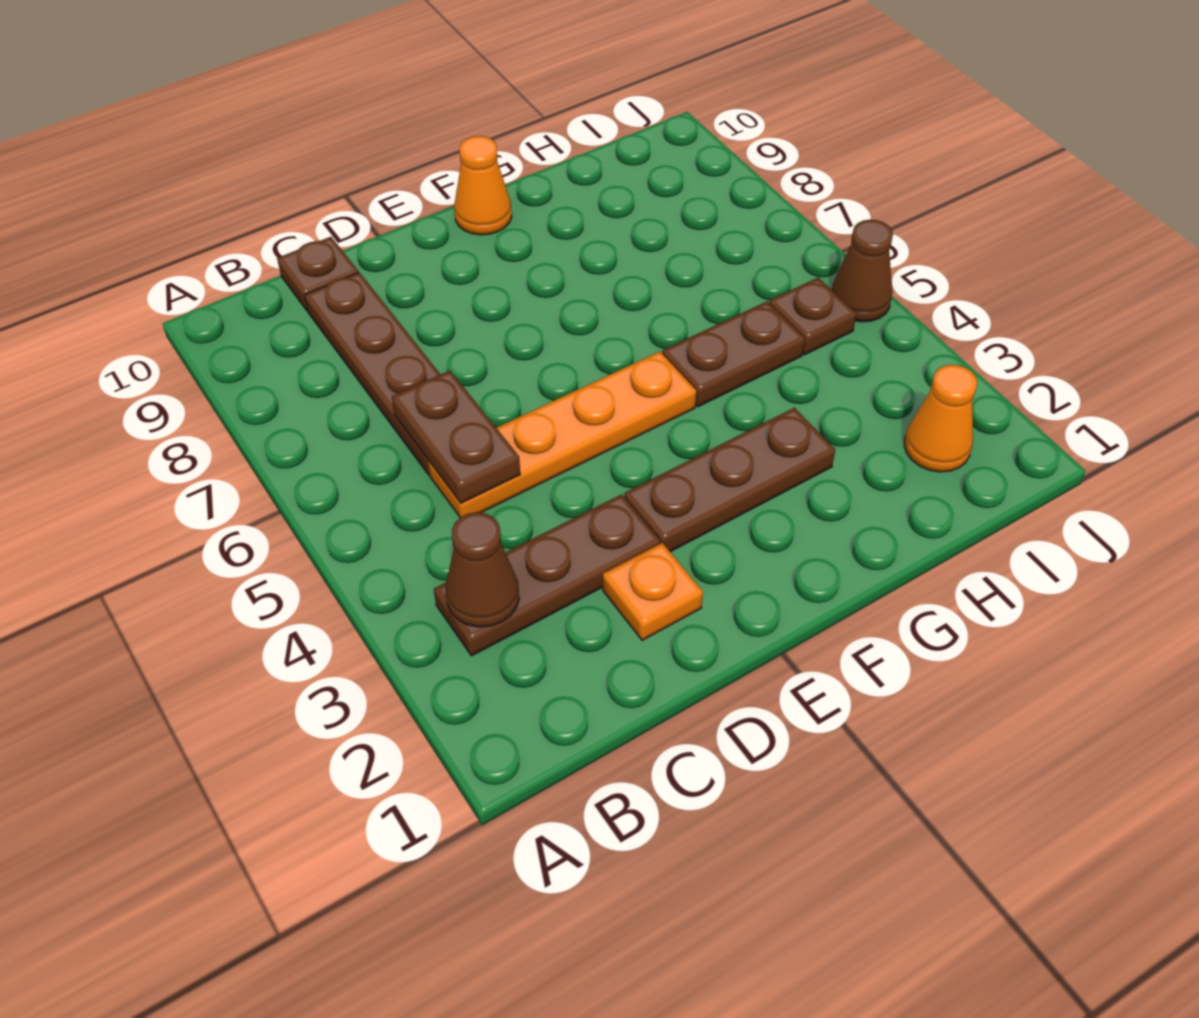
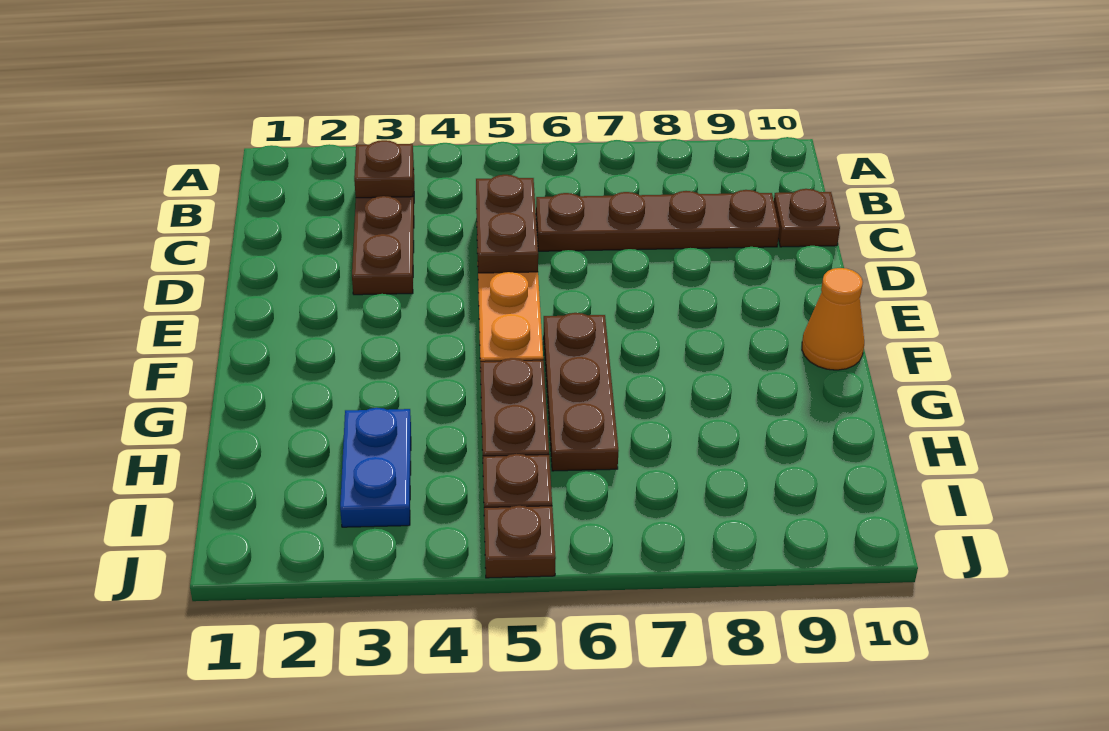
brown 1x1 cone [446,512,519,627] -> brown 1x1 plate [354,140,414,198]
brown 1x2 plate [392,371,520,503] -> brown 1x2 plate turned to [476,175,538,273]
orange 1x1 plate [603,543,703,640] -> none
brown 1x3 plate [624,408,835,552] -> brown 1x3 plate moved to [544,313,618,471]
none -> blue 1x2 plate [340,408,411,527]
orange 1x1 cone [904,365,977,472] -> none
brown 1x1 cone [832,220,893,322] -> brown 1x1 plate [484,506,556,578]

